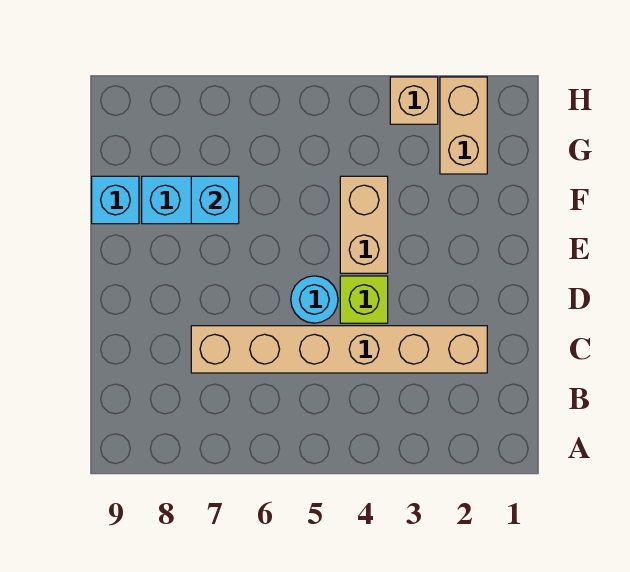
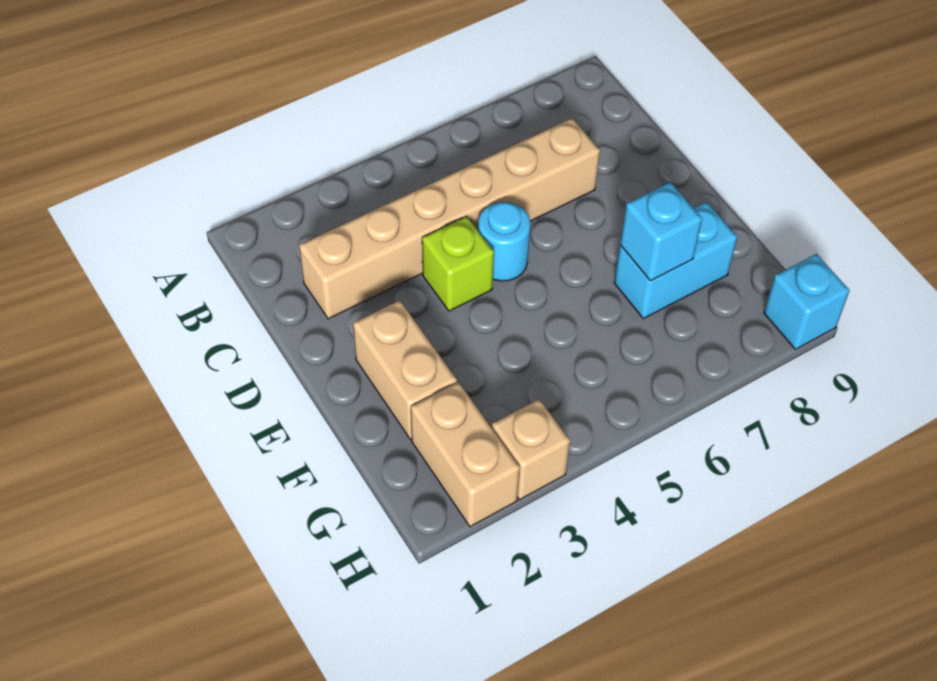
tan 1x2 brick [340,176,388,273] -> tan 1x2 brick moved to [353,300,457,439]
cyan 1x1 brick [92,176,139,224] -> cyan 1x1 brick moved to [764,254,850,349]

